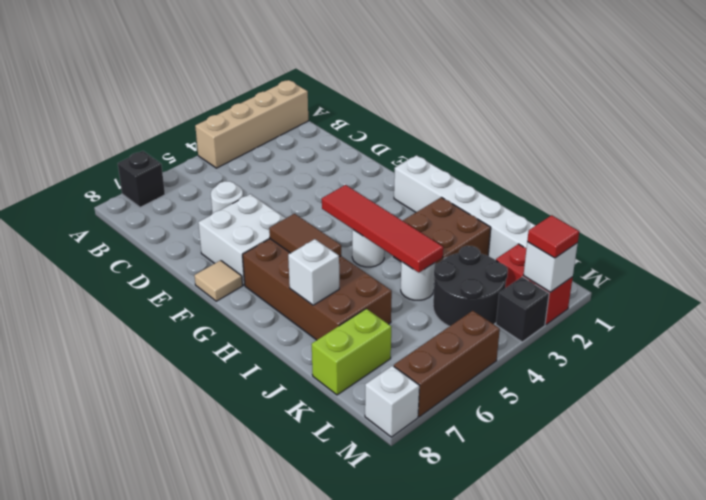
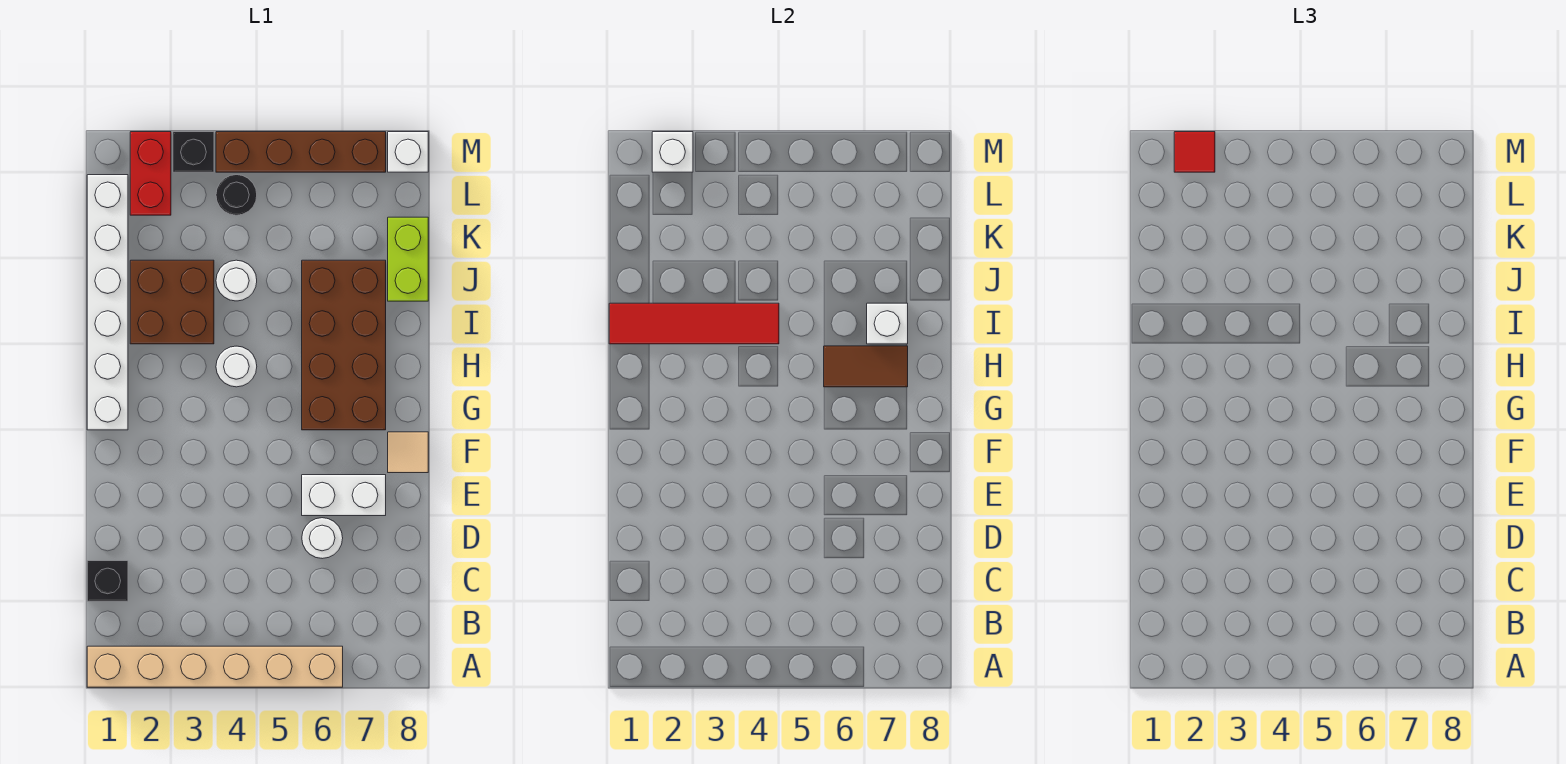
tan 1x4 brick [195,80,308,168] -> tan 1x6 brick [87,646,343,687]
black 1x1 brick [118,151,165,207] -> black 1x1 brick moved to [87,561,128,601]
white 2x2 brick [198,194,286,285] -> white 1x2 brick [302,475,386,516]
red 1x4 tile [322,185,443,273] -> red 1x4 tile turned to [609,303,779,344]
brown 1x2 tile [269,214,341,257] -> brown 1x2 tile turned to [824,346,908,387]
black 2x2 round brick [433,246,508,326] -> black 1x1 round brick [216,175,257,215]
lime 1x2 brick [312,309,391,395] -> lime 1x2 brick turned to [388,217,428,301]
brown 1x3 brick [394,311,500,417] -> brown 1x4 brick [216,132,386,172]

